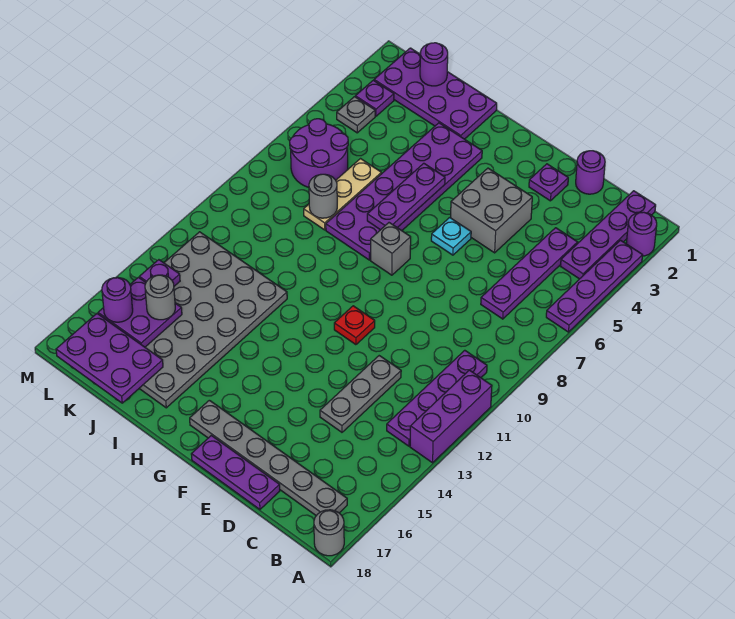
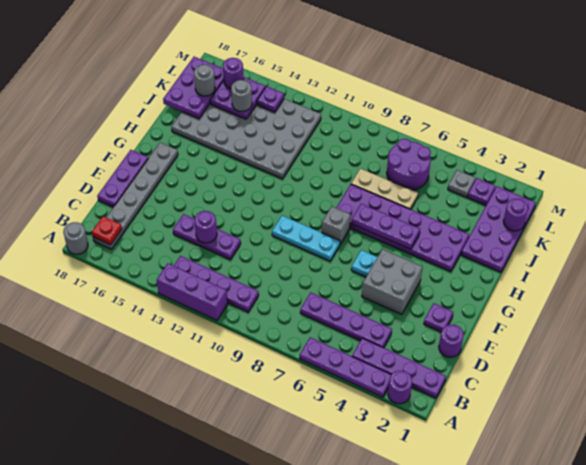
grey 1x3 plate [320,356,401,432] -> purple 1x3 plate [173,214,241,259]
none -> purple 1x1 round brick [194,211,217,243]
none -> cyan 1x3 plate [272,216,340,261]
red 1x1 plate [334,306,375,345] -> red 1x1 plate moved to [92,216,122,245]
grey 1x1 round brick [309,174,337,218] -> grey 1x1 round brick moved to [194,64,215,96]

